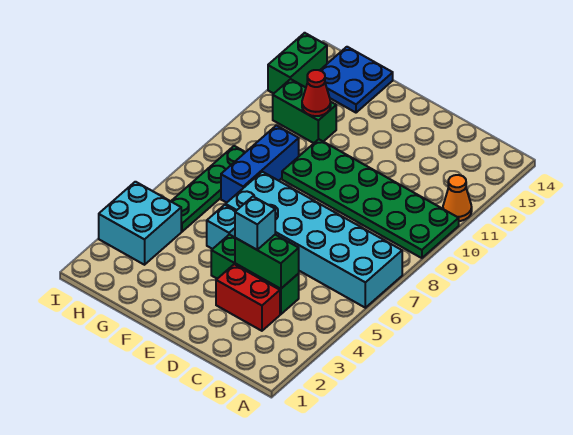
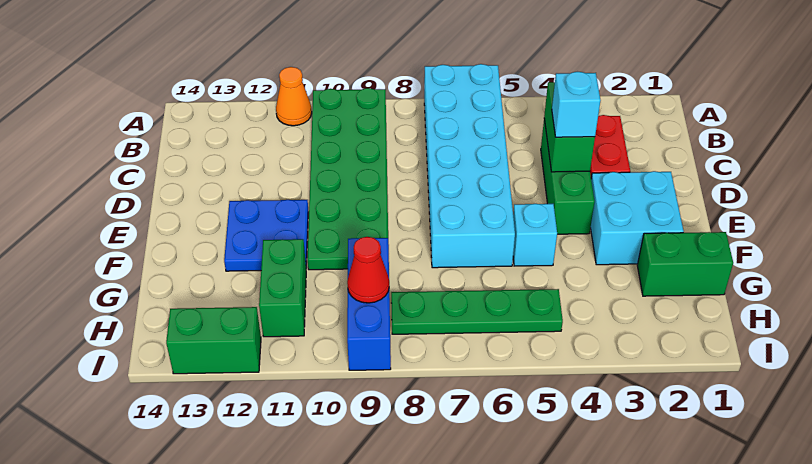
none -> green 1x2 brick [637,232,733,296]
blue 1x3 brick [221,125,299,203] -> blue 1x3 brick turned to [347,238,391,370]
red 1x1 cone [302,70,331,116] -> red 1x1 cone moved to [347,237,389,303]
blue 2x2 plate [320,47,393,113] -> blue 2x2 plate moved to [224,200,308,271]
cyan 2x2 brick [99,182,181,265] -> cyan 2x2 brick moved to [591,171,684,265]

